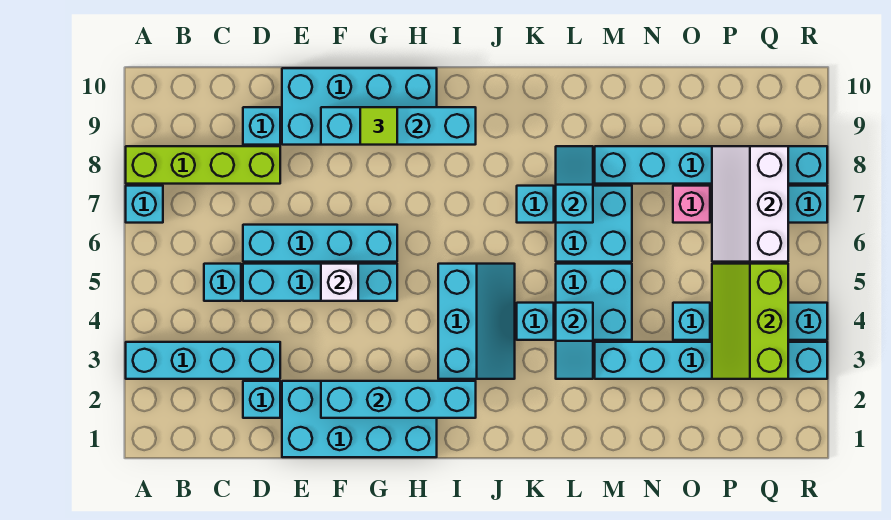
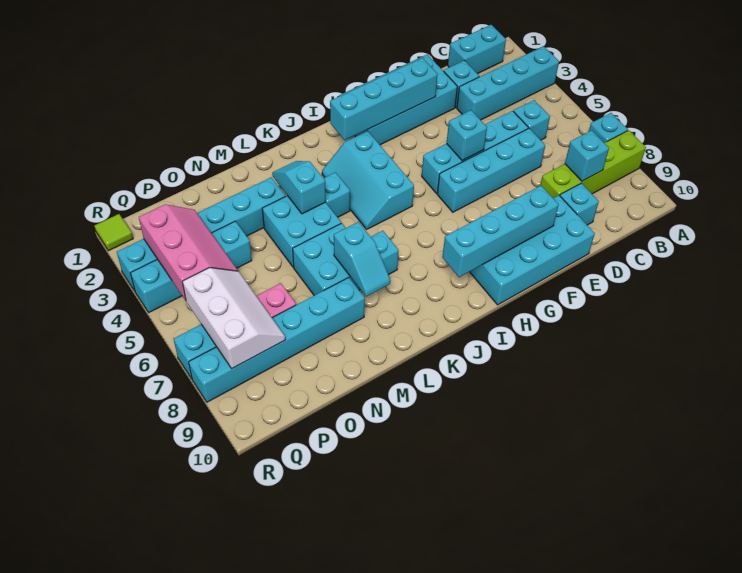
none -> cyan 1x2 brick [448,25,506,74]
none -> cyan 1x1 brick [565,130,609,181]
white 1x1 brick [321,264,358,301] -> cyan 1x1 brick [447,110,487,161]
lime 1x1 tile [360,107,397,145] -> lime 1x1 tile moved to [94,214,133,251]
lime 2x3 slope [712,264,788,379] -> pink 2x3 slope [139,204,238,300]

